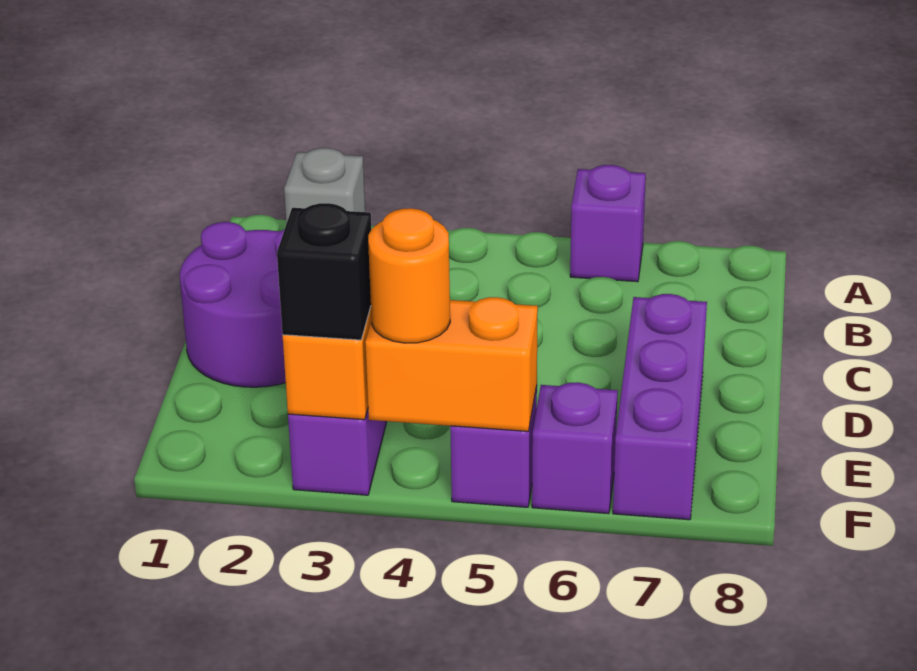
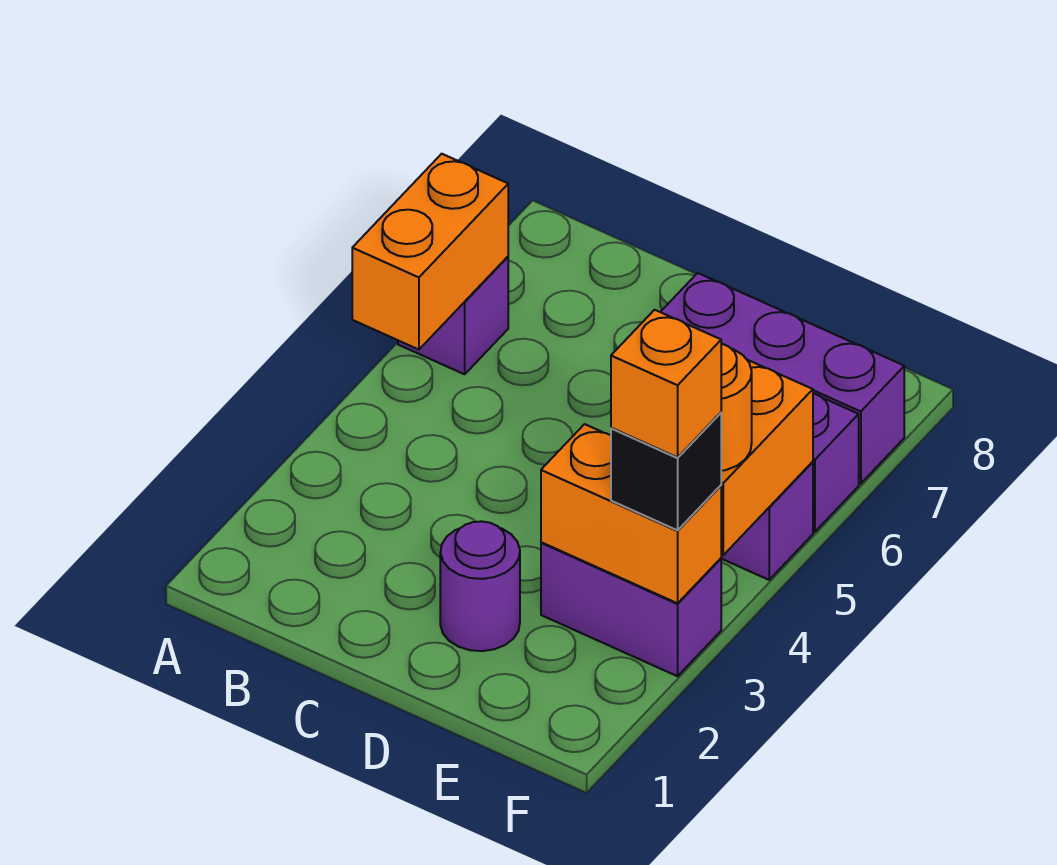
grey 1x1 brick [284,148,365,223] -> none
none -> orange 1x2 brick [352,154,508,350]
purple 2x2 round brick [180,222,286,387] -> purple 1x1 round brick [440,521,520,651]
none -> orange 1x1 brick [611,310,721,457]

